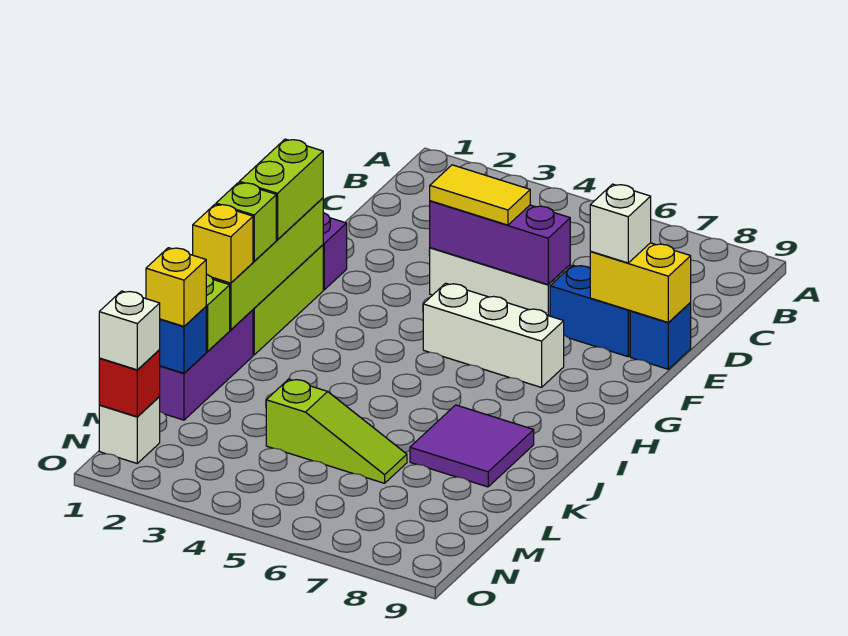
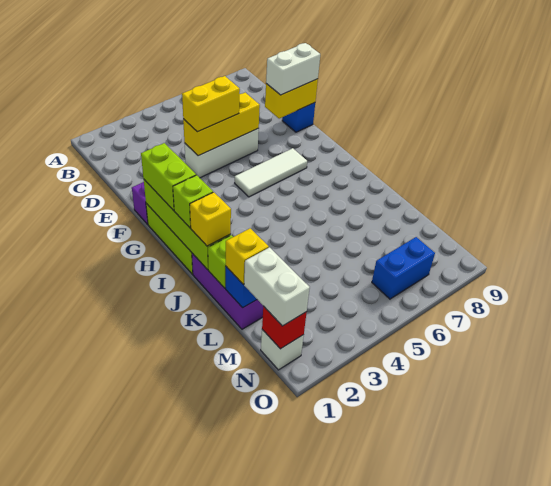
purple 1x3 brick [430,201,570,285] -> yellow 1x3 brick [183,93,260,156]
yellow 1x2 tile [430,165,530,225] -> yellow 1x2 brick [182,76,240,132]
blue 1x2 brick [550,265,630,357] -> blue 1x2 brick moved to [372,237,435,299]
white 1x1 brick [590,184,651,263] -> white 1x2 brick [266,43,320,95]
white 1x3 brick [423,283,564,387] -> white 1x3 tile [235,148,307,197]
purple 2x2 tile [410,405,534,487] -> none
lime 1x3 slope [266,379,407,483] -> none
white 1x1 brick [99,291,160,370] -> white 1x2 brick [244,247,310,326]

